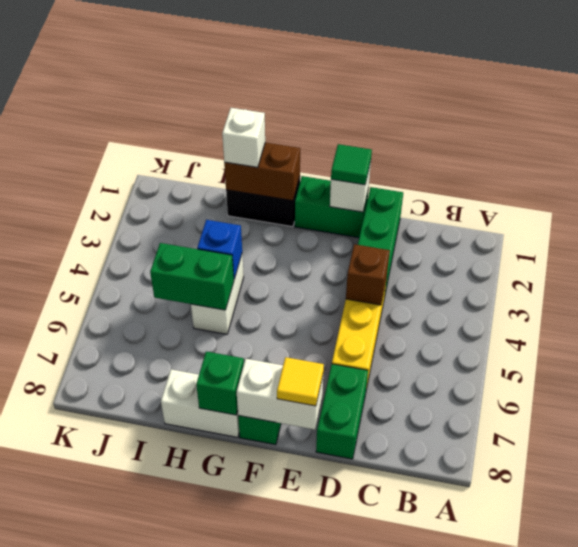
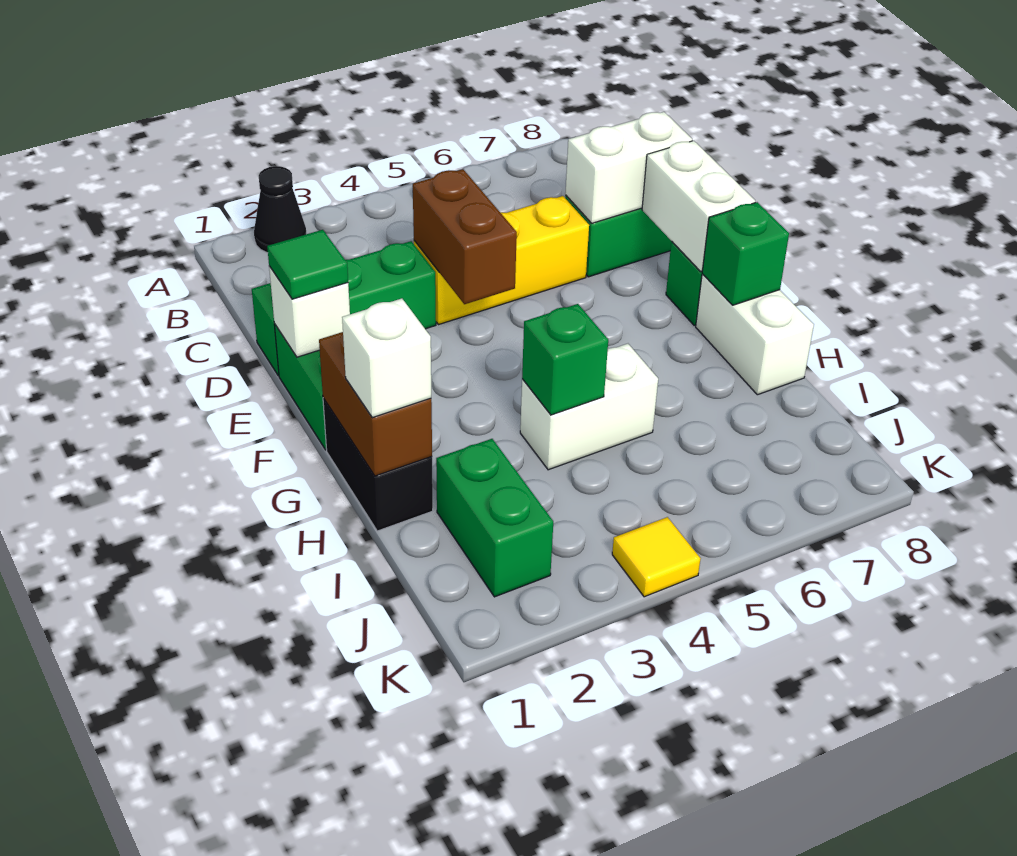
none -> black 1x1 cone [254,166,306,253]
brown 1x1 brick [346,244,390,305] -> brown 1x2 brick [413,169,517,304]
none -> white 1x2 brick [565,112,692,223]
yellow 1x1 tile [277,357,324,406] -> yellow 1x1 tile moved to [612,517,701,597]
blue 1x1 brick [197,220,242,279] -> green 1x1 brick [522,304,608,415]
green 1x2 brick [150,243,234,310] -> green 1x2 brick moved to [436,439,553,597]

